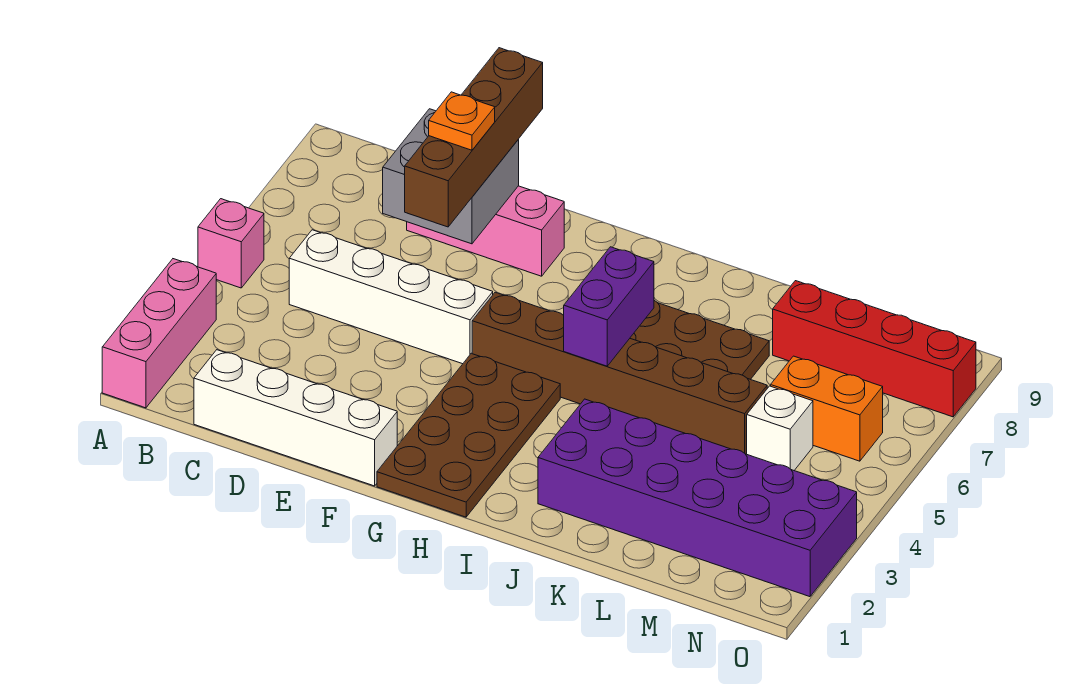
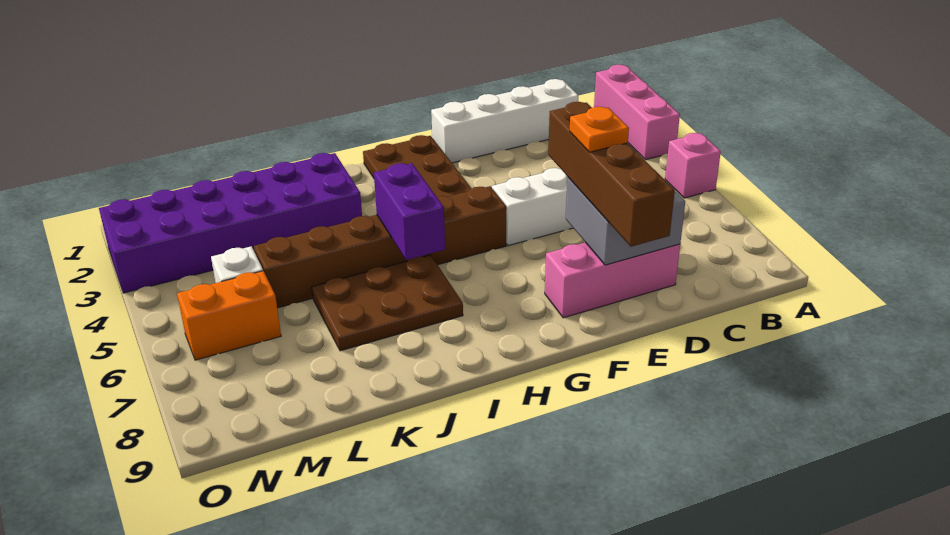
red 1x4 brick [773,281,976,417] -> none

